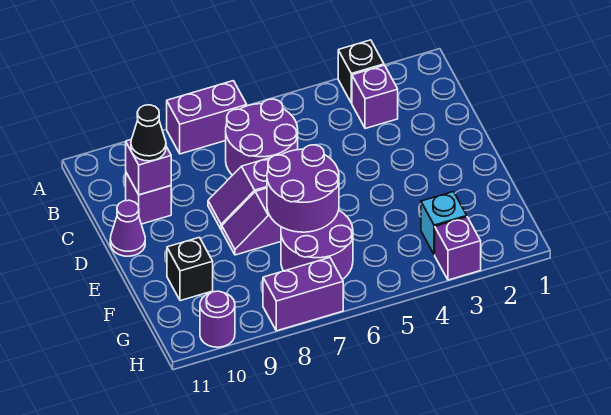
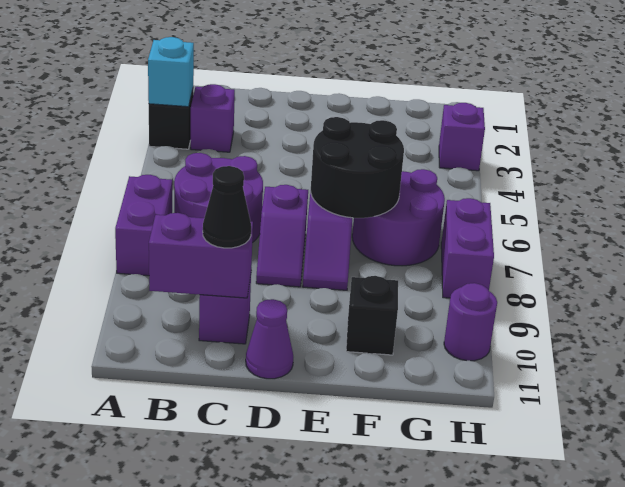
purple 1x1 brick [126,140,171,195] -> purple 1x2 brick [149,213,253,298]
purple 2x2 round brick [267,145,339,232] -> black 2x2 round brick [311,117,404,218]
cyan 1x1 brick [421,192,467,255] -> cyan 1x1 brick moved to [148,37,194,107]

